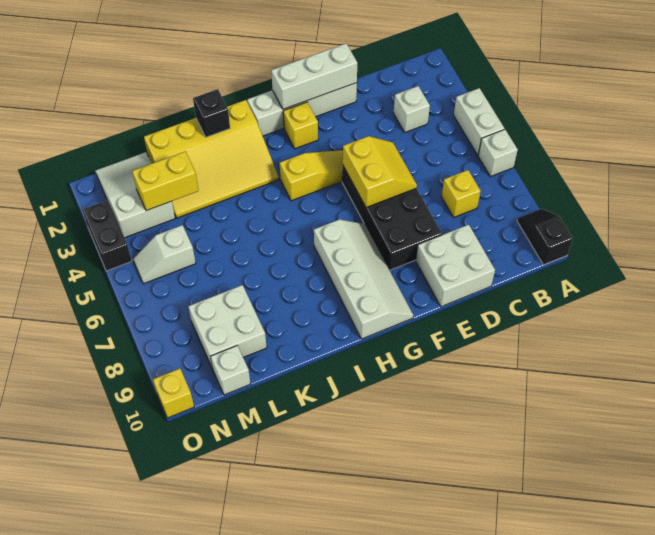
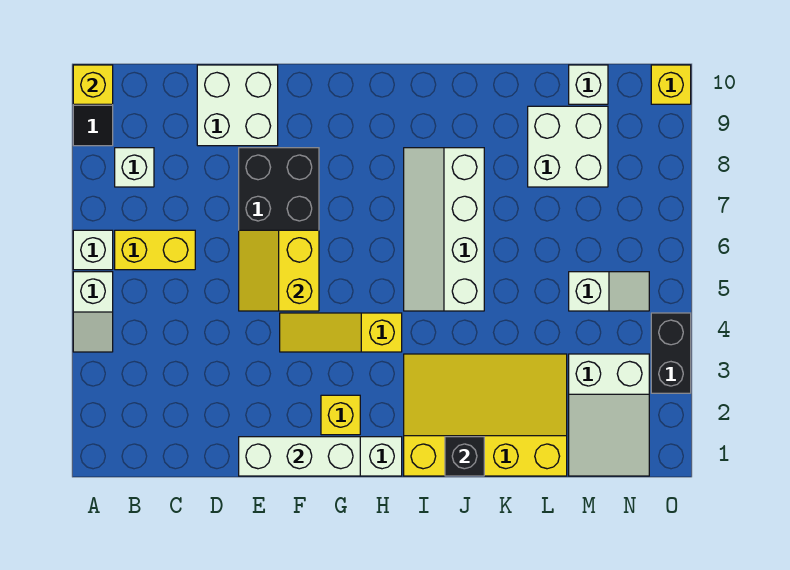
white 1x2 brick [454,88,504,155] -> white 1x2 slope [73,272,113,352]
white 1x1 brick [394,86,430,132] -> white 1x1 brick moved to [115,148,154,187]
yellow 1x1 brick [442,170,481,217] -> yellow 1x1 brick moved to [73,65,113,104]
white 2x4 slope [314,219,414,339] -> white 2x4 slope moved to [404,148,484,311]
yellow 1x2 brick [132,152,199,211] -> yellow 1x2 brick moved to [115,230,195,270]

